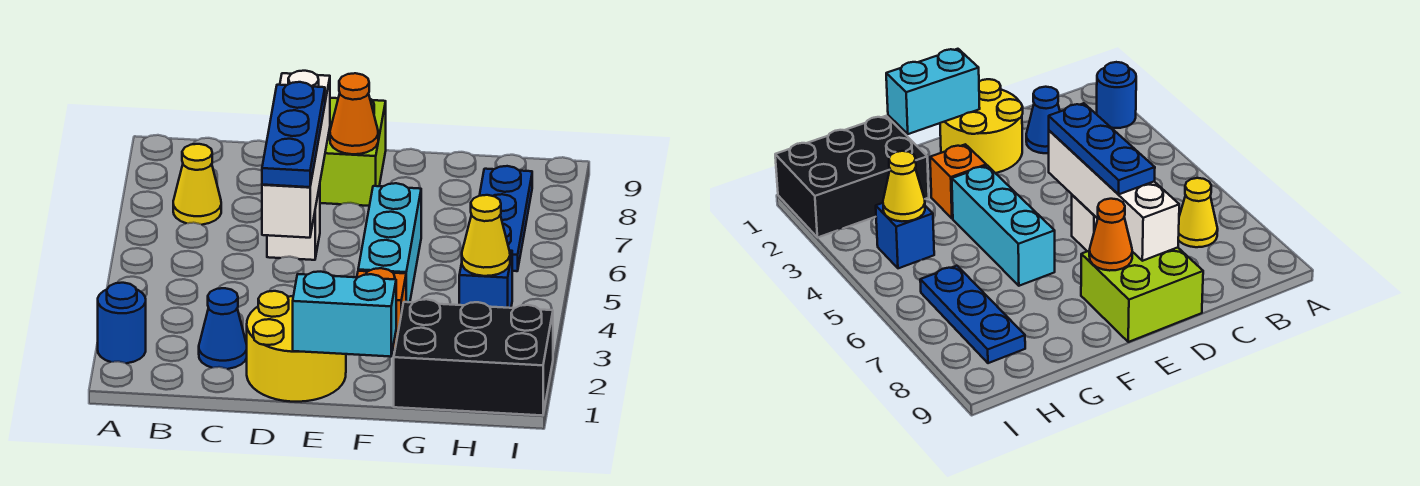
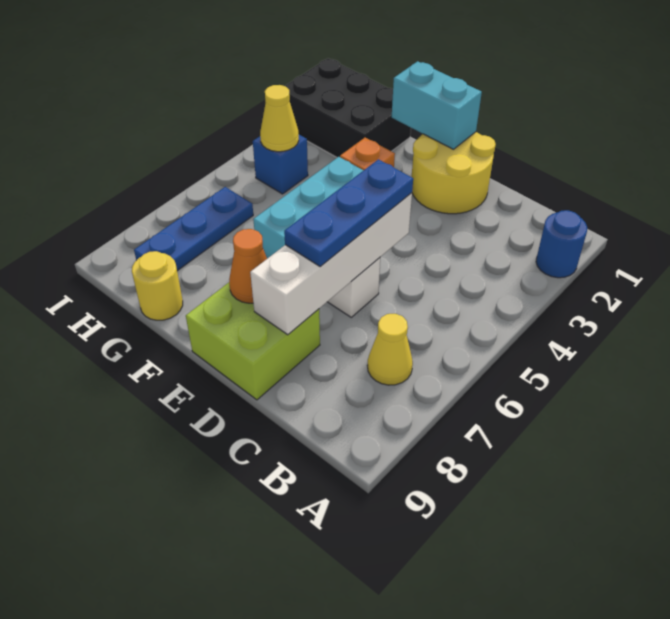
blue 1x1 cone [199,288,247,369] -> none
none -> yellow 1x1 round brick [132,251,183,320]

